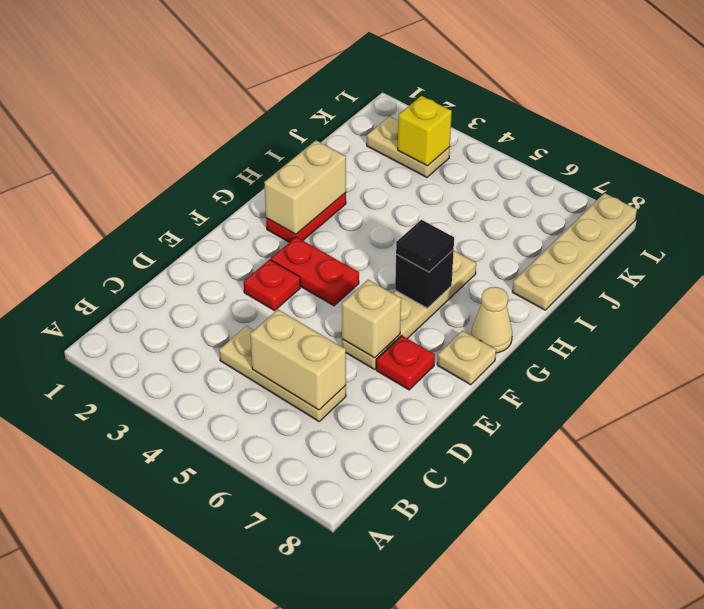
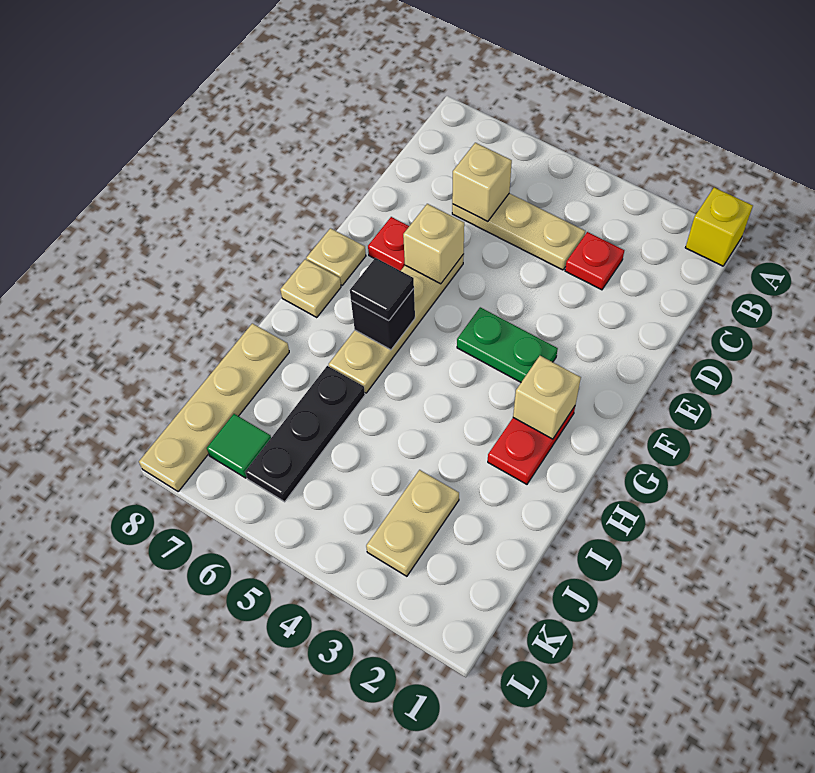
tan 1x2 brick [250,310,346,410] -> tan 1x1 brick [452,143,512,222]
red 1x1 plate [244,260,300,311] -> red 1x1 plate moved to [565,232,624,290]
red 1x2 plate [271,237,359,306] -> green 1x2 plate [457,307,558,382]
tan 1x2 brick [264,140,346,234] -> tan 1x1 brick [513,356,581,439]
tan 1x1 cone [471,287,512,353] -> tan 1x1 plate [280,259,341,318]
none -> black 1x3 plate [245,366,365,502]
tan 1x2 plate [367,116,450,177] -> tan 1x2 plate turned to [366,470,459,576]
yellow 1x1 brick [398,96,452,166] -> yellow 1x1 brick moved to [685,187,753,266]
none -> green 1x1 tile [207,414,271,478]

